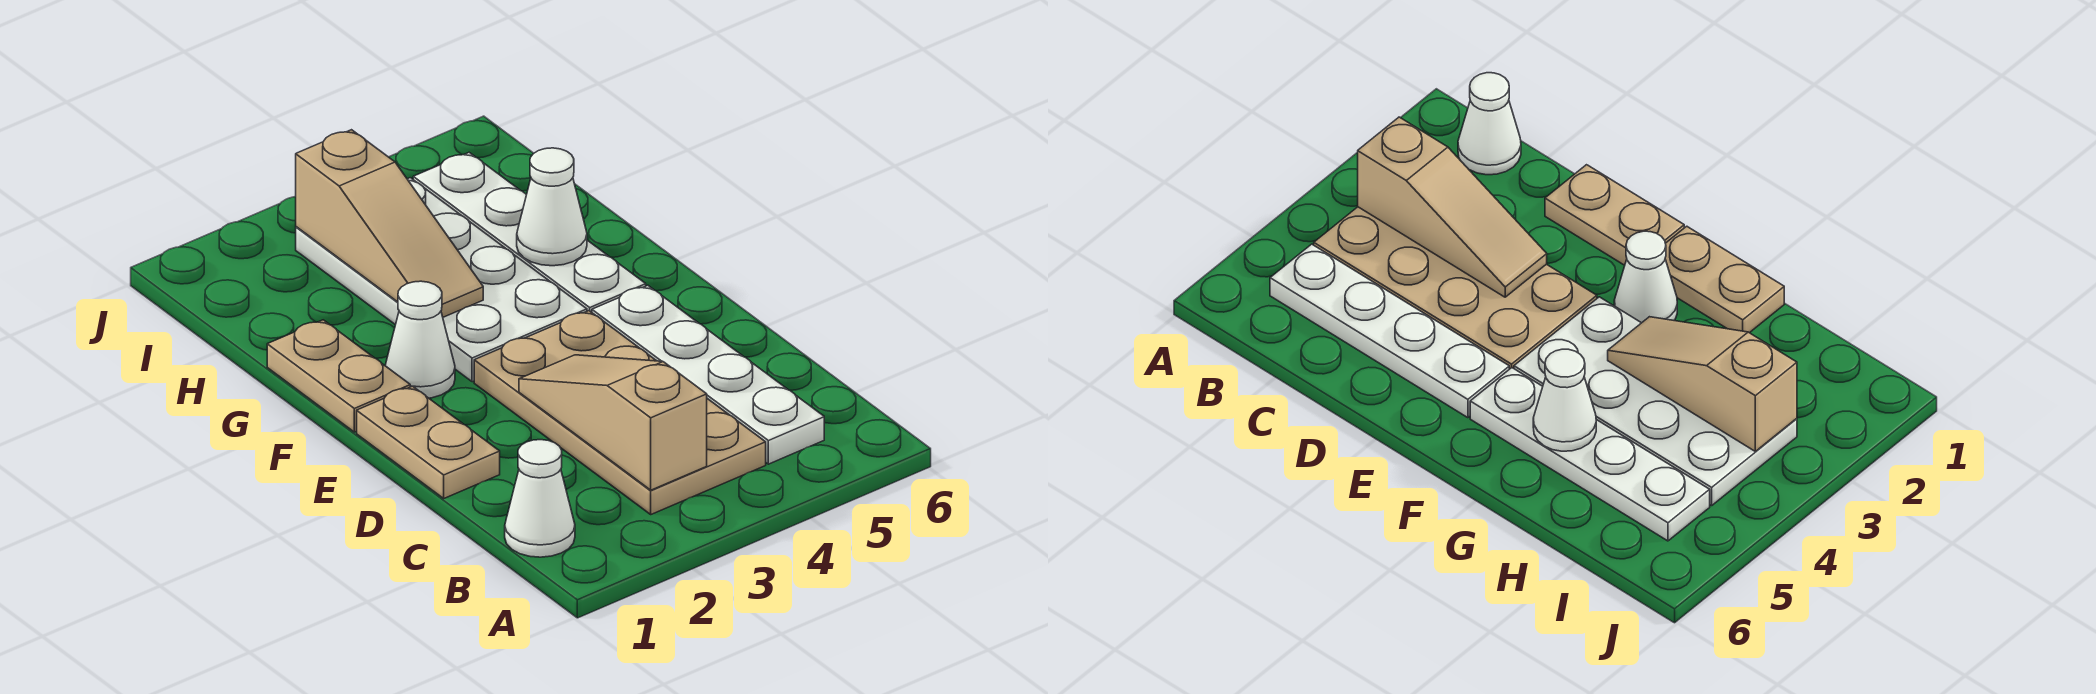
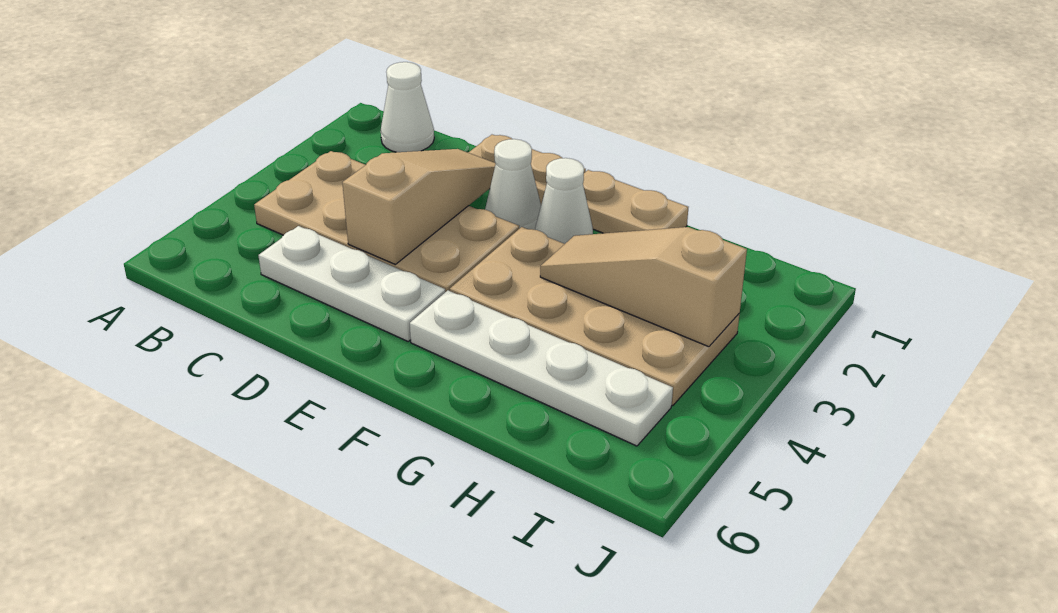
tan 1x3 slope [519,355,707,490] -> tan 1x3 slope turned to [342,149,495,264]
white 1x4 plate [592,285,824,464] -> white 1x3 plate [258,226,445,341]
white 2x4 plate [296,178,587,382] -> tan 2x4 plate [450,227,740,405]
white 1x1 cone [517,148,587,266] -> white 1x1 cone moved to [485,139,541,230]

